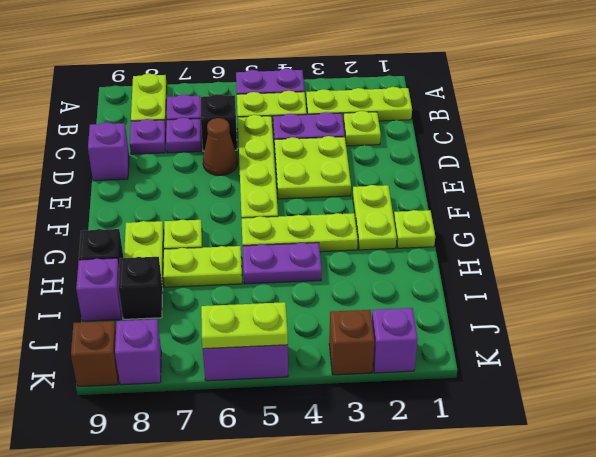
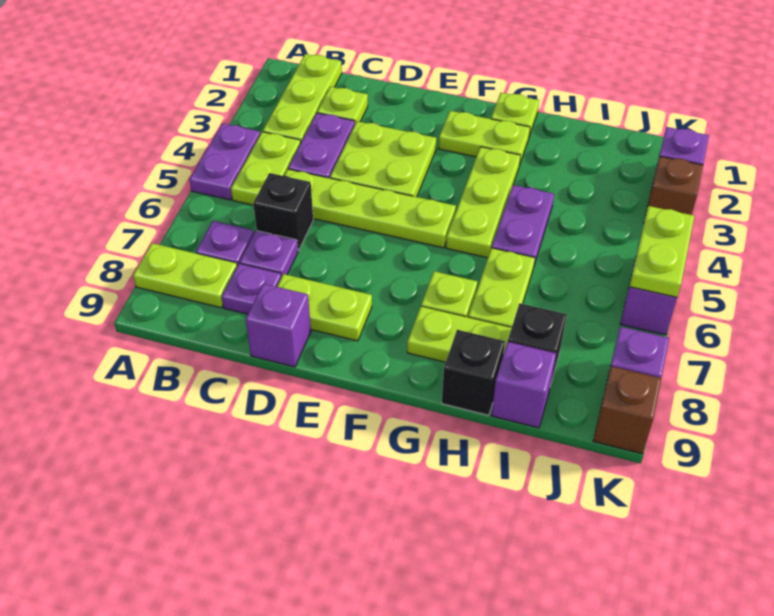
brown 1x1 cone [203,118,238,175] -> none
none -> lime 1x2 plate [277,274,372,341]

